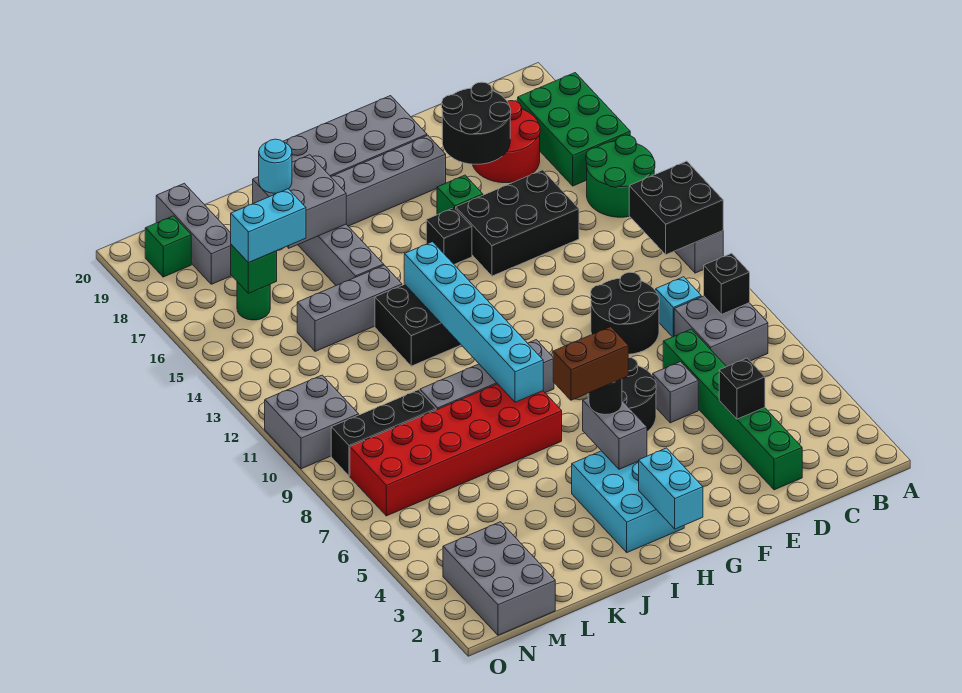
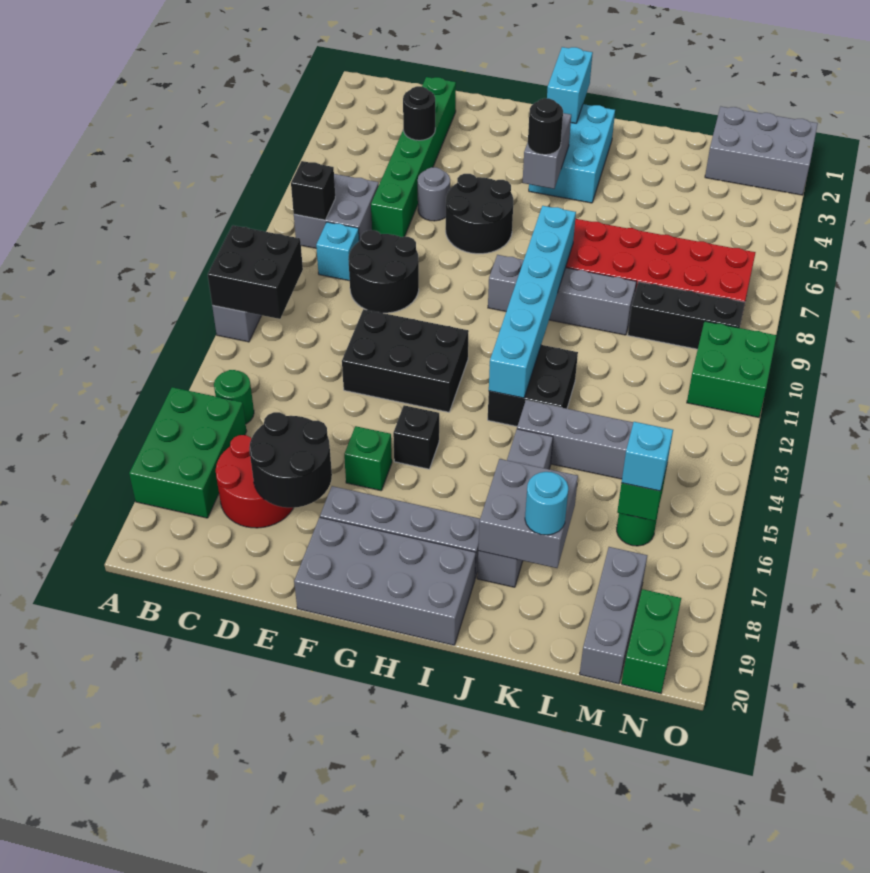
green 2x2 round brick [586,135,655,217] -> green 1x1 round brick [214,370,254,424]
black 1x1 brick [719,358,765,419] -> black 1x1 round brick [403,86,435,140]
black 2x3 brick [456,170,579,276] -> black 2x3 brick moved to [342,309,469,412]
grey 1x1 brick [653,362,698,423] -> grey 1x1 round brick [418,167,450,221]
brown 1x2 brick [553,327,628,400] -> none
cyan 1x2 brick [231,189,306,263] -> cyan 1x1 brick [622,422,673,491]
grey 2x3 brick [443,522,555,635] -> grey 2x3 brick turned to [705,107,818,195]
grey 2x2 brick [265,375,359,469] -> green 2x2 brick [687,321,776,417]
green 1x1 brick [145,216,191,277] -> green 1x2 brick [621,589,681,693]

